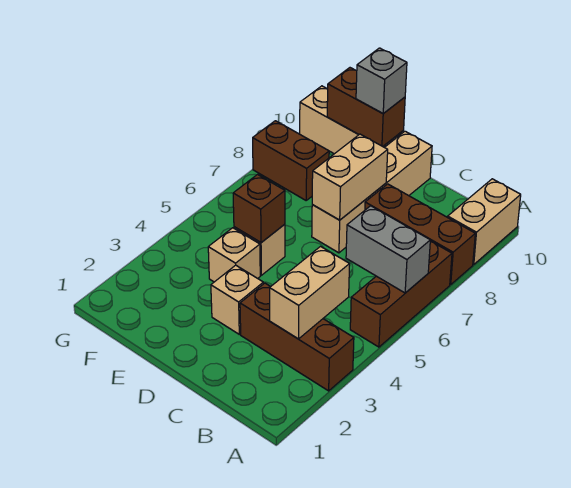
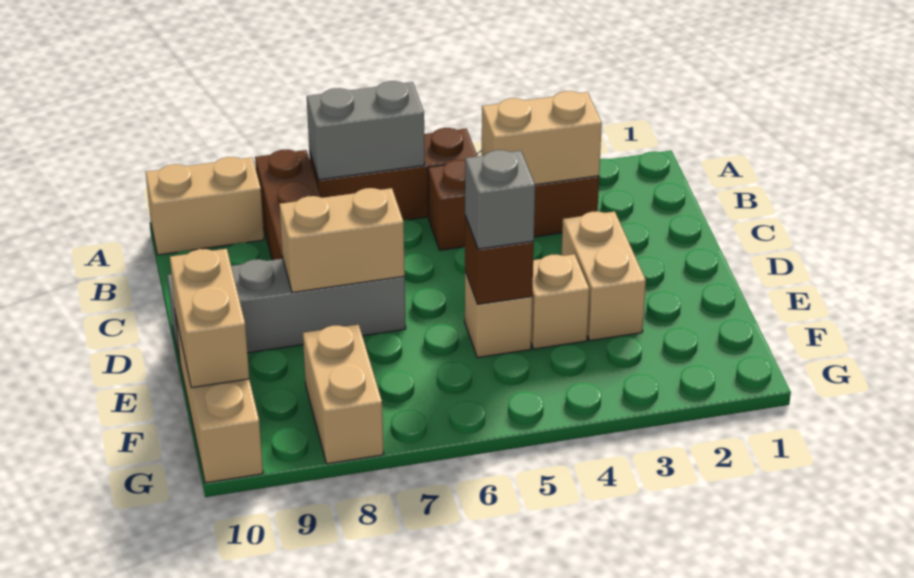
brown 1x3 brick [240,283,354,391] -> brown 1x3 brick turned to [428,160,599,250]
grey 1x2 brick [346,206,430,293] -> grey 1x2 brick turned to [307,81,425,180]
tan 1x1 brick [211,265,263,334] -> tan 1x2 brick [562,211,646,341]
tan 1x4 brick [312,131,432,253] -> grey 1x4 brick [167,259,406,360]
brown 1x2 brick [327,68,405,146] -> tan 1x2 brick [170,249,249,388]
grey 1x1 brick [356,48,407,114] -> grey 1x1 brick moved to [465,150,535,249]
brown 1x2 brick [253,121,329,200] -> tan 1x2 brick [303,324,384,464]

